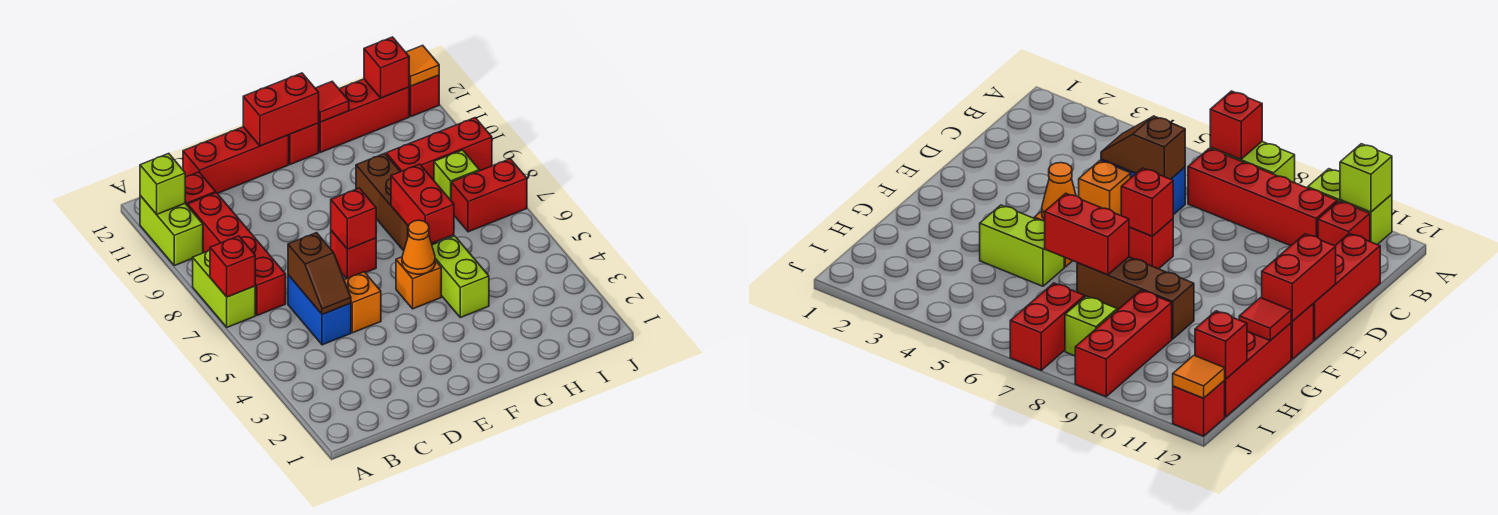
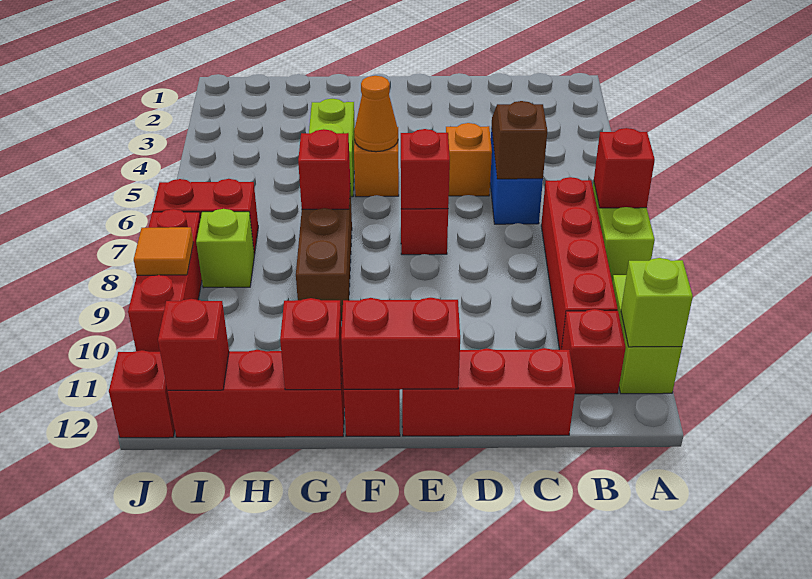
red 1x2 brick [391,164,454,243] -> red 1x1 brick [298,129,350,209]
red 1x1 tile [315,82,349,122] -> red 1x1 brick [280,298,342,390]
red 1x3 brick [386,118,492,180] -> red 1x3 brick turned to [128,209,202,352]
orange 1x1 tile [406,45,439,86] -> orange 1x1 tile moved to [134,227,193,275]

